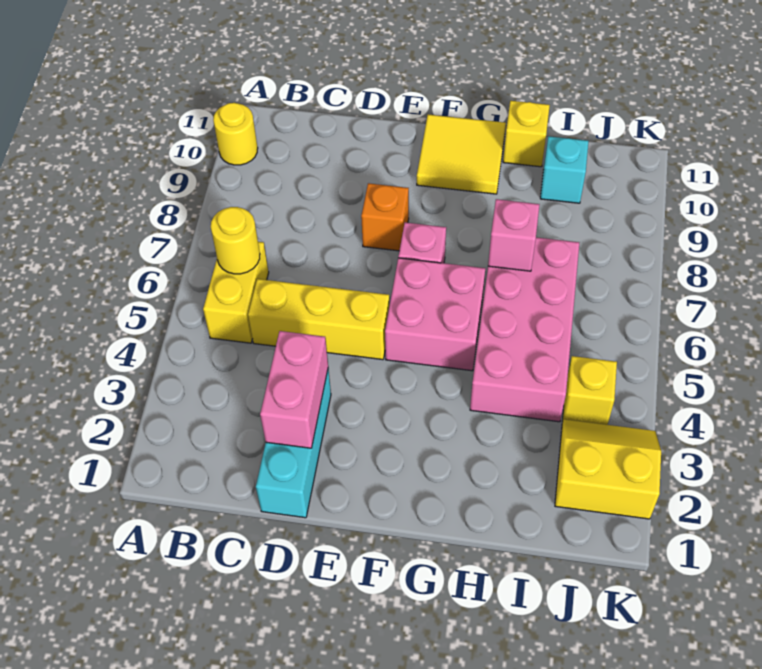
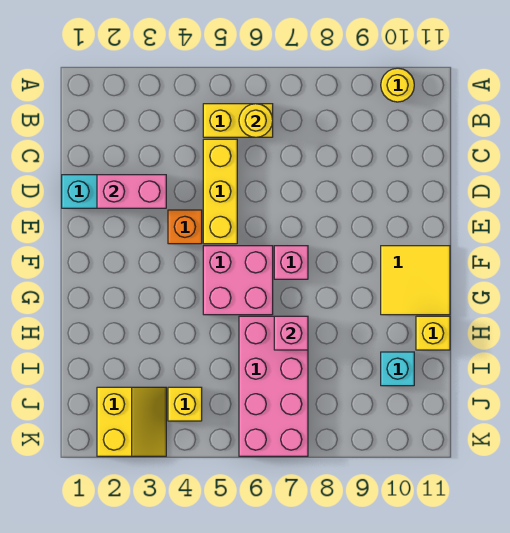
orange 1x1 brick [361,183,409,251] -> orange 1x1 brick moved to [168,210,202,244]
pink 2x4 brick [470,237,579,422] -> pink 2x4 brick turned to [239,316,308,456]

